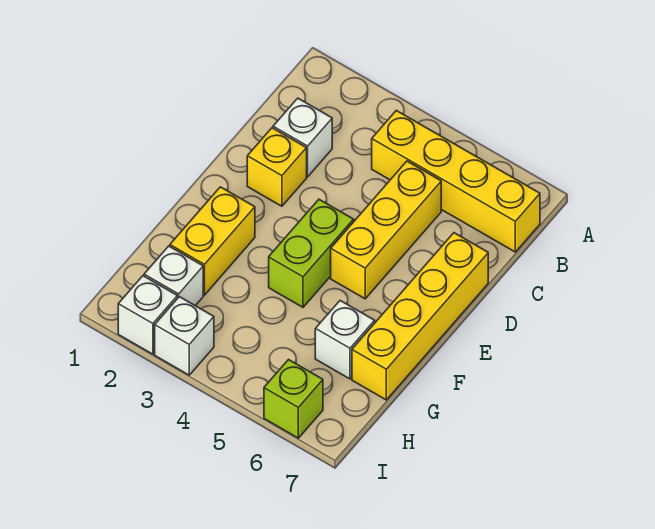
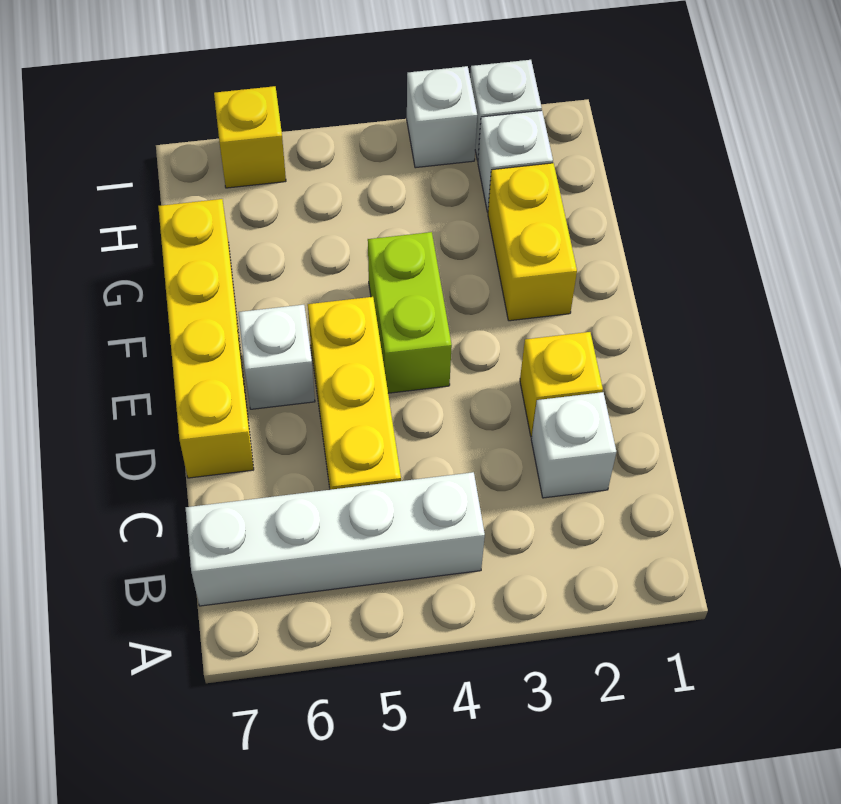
yellow 1x4 brick [372,110,540,252] -> white 1x4 brick [186,472,485,606]
white 1x1 brick [315,301,375,379] -> white 1x1 brick moved to [238,305,315,409]
lime 1x1 brick [264,360,323,438] -> yellow 1x1 brick [214,86,286,188]

